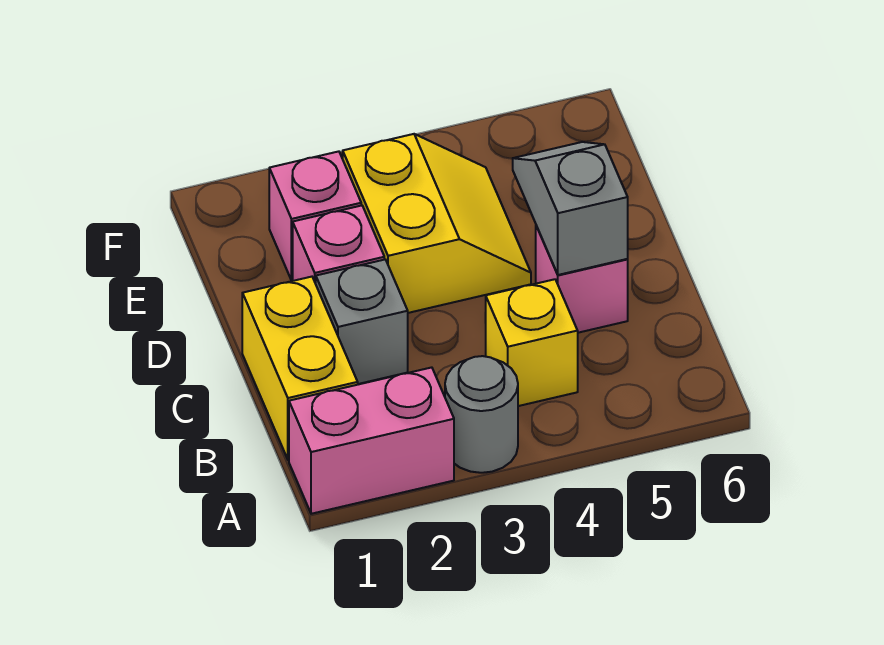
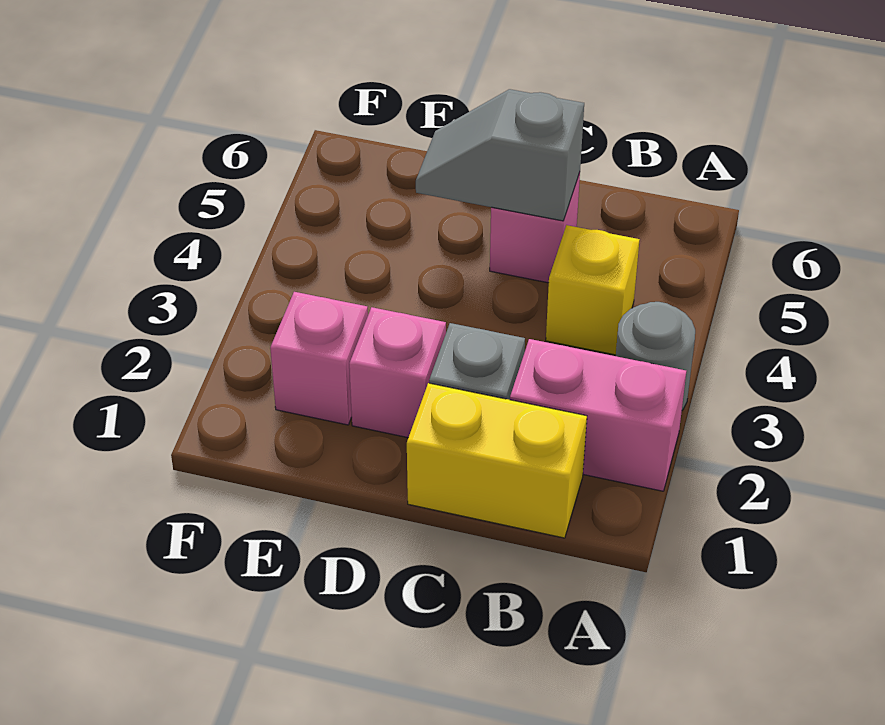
pink 1x2 brick [289,367,454,514] -> pink 1x2 brick turned to [510,339,686,491]
yellow 2x2 slope [343,134,531,313] -> none

